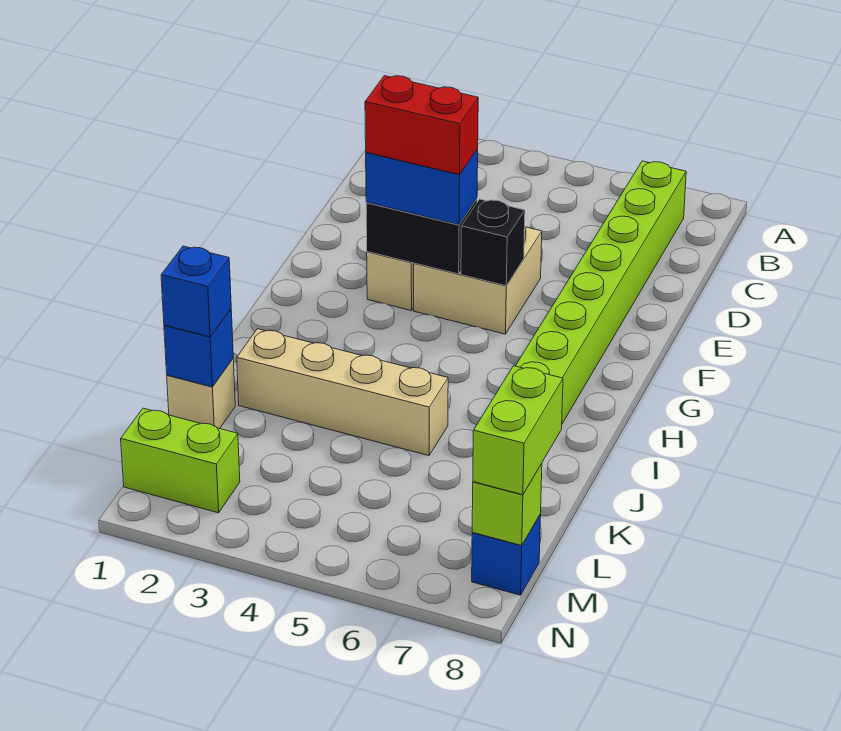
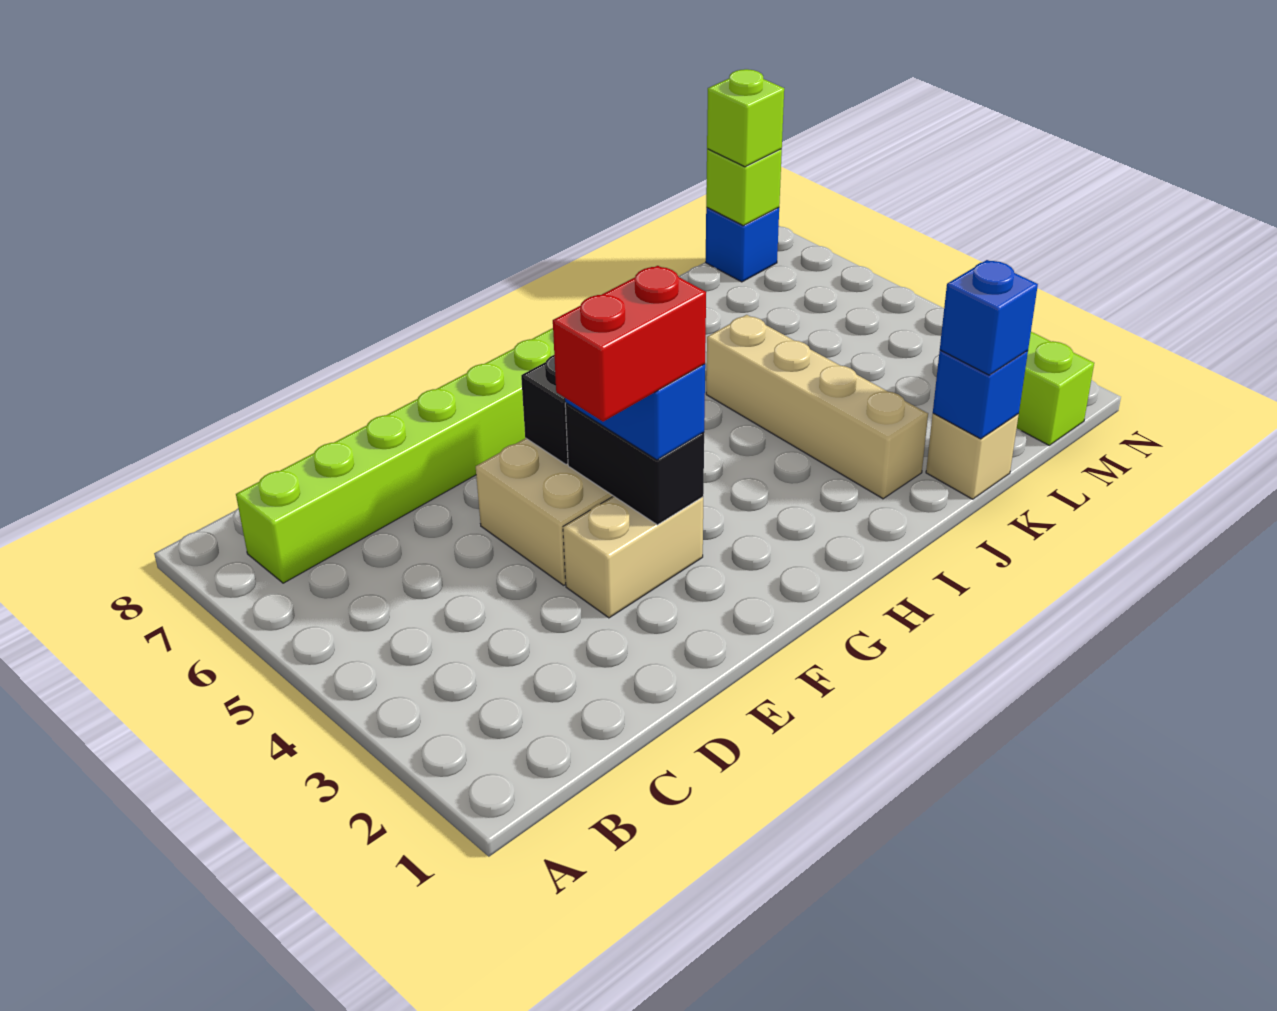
red 1x2 brick [365,76,478,175] -> red 1x2 brick turned to [553,266,706,422]
lime 1x2 brick [473,366,563,495] -> lime 1x1 brick [707,69,784,167]

